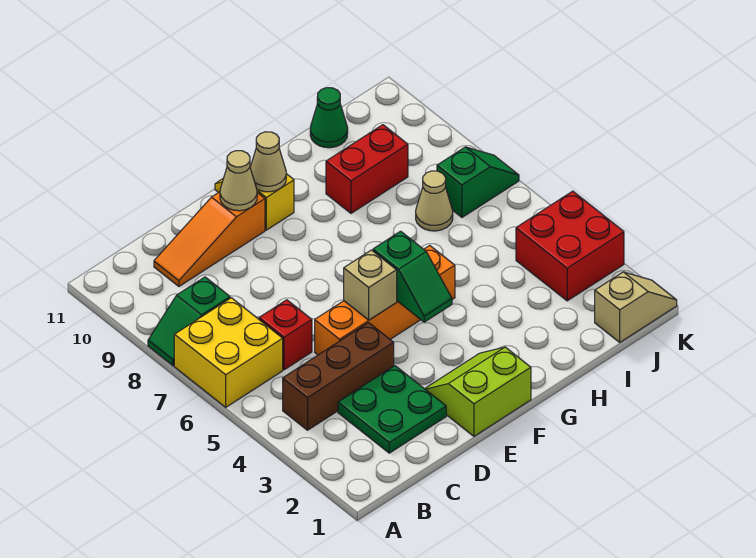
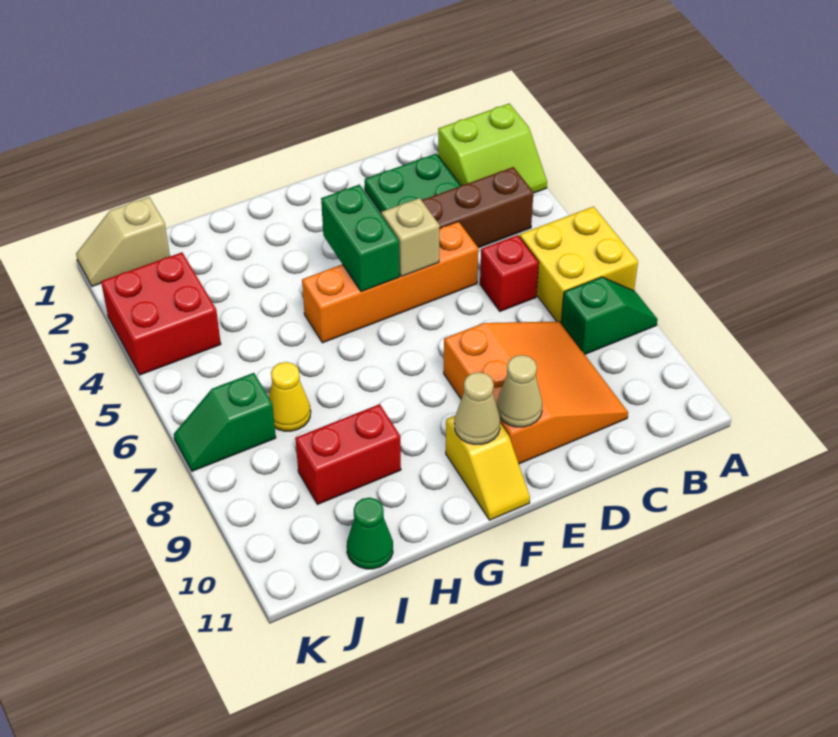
orange 1x3 slope [154,192,265,286] -> orange 3x3 slope [444,321,628,464]
lime 2x2 slope [425,347,531,436] -> lime 2x2 slope moved to [438,104,547,193]
green 1x2 slope [373,231,452,322] -> green 1x2 brick [321,185,399,292]
tan 1x1 cone [416,171,453,231] -> yellow 1x1 cone [269,362,311,431]

